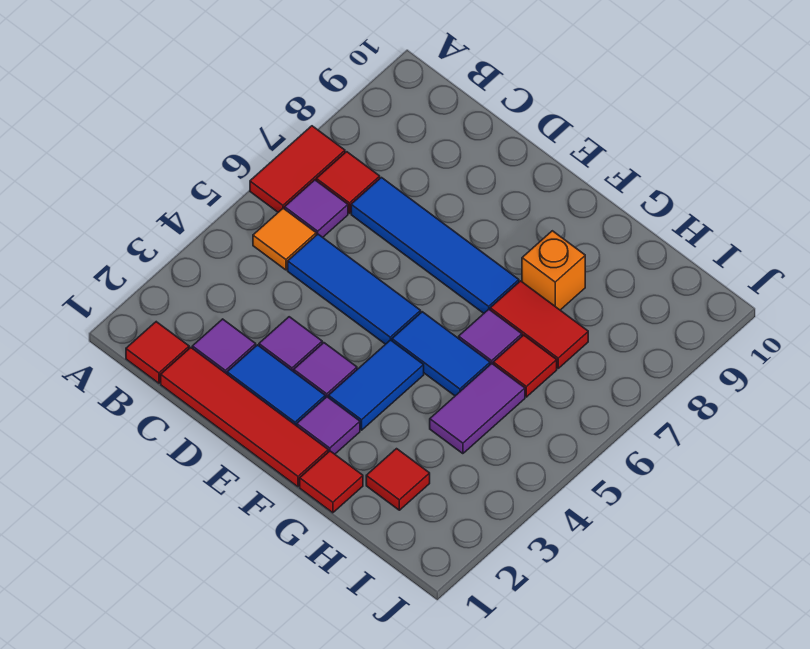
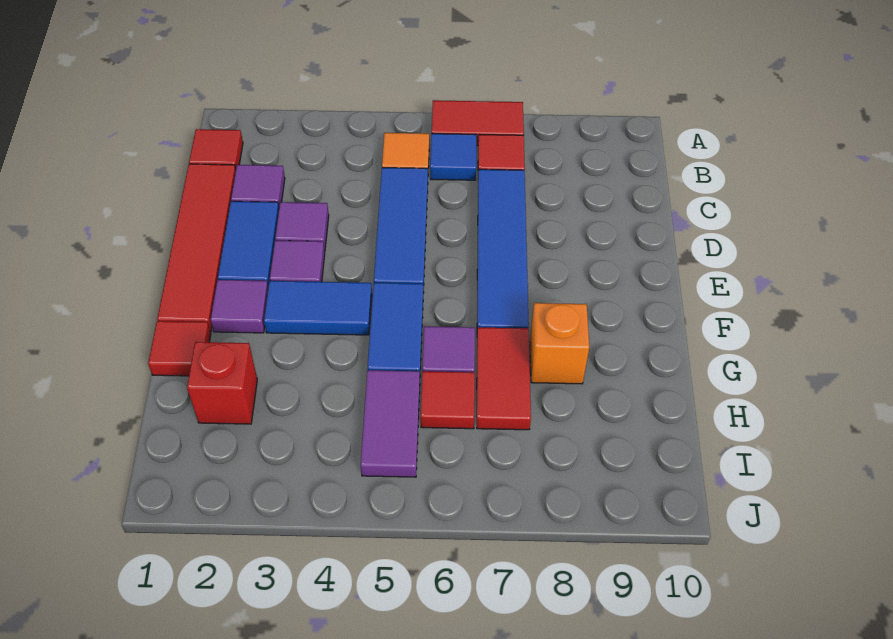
purple 1x1 tile [285,180,348,237] -> blue 1x1 tile [430,134,476,180]
red 1x1 tile [366,449,430,510] -> red 1x1 brick [187,342,257,424]
purple 1x2 tile [430,364,525,454] -> purple 1x2 tile turned to [361,370,420,477]

